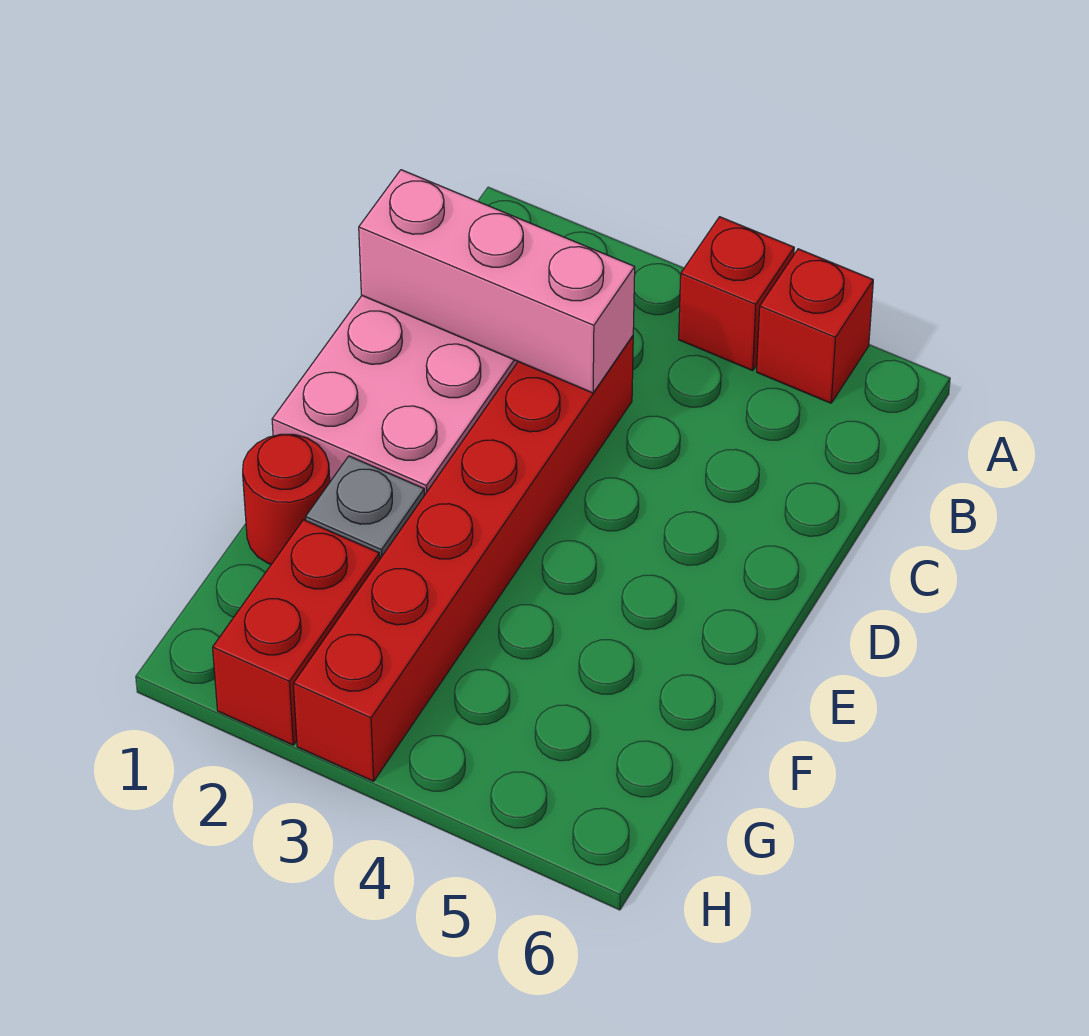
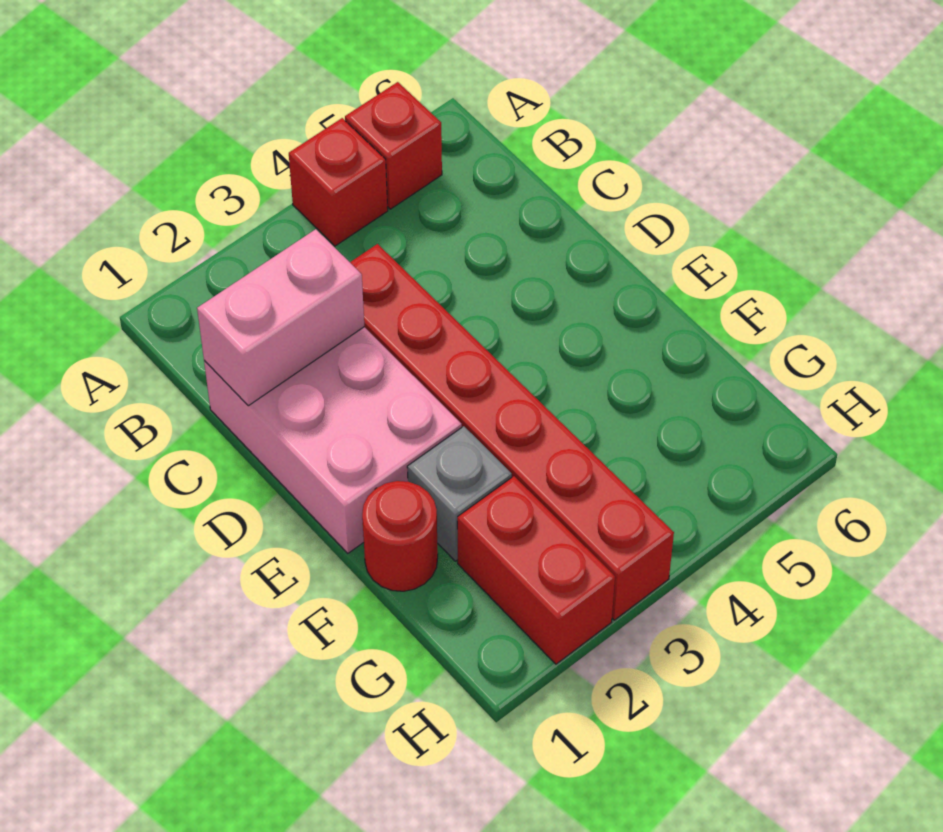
pink 1x3 brick [359,170,635,393] -> pink 1x2 brick [197,229,364,406]

